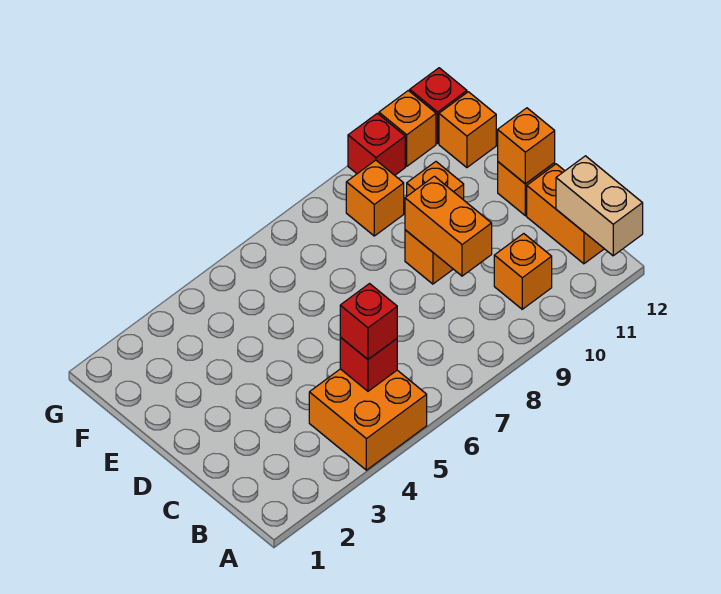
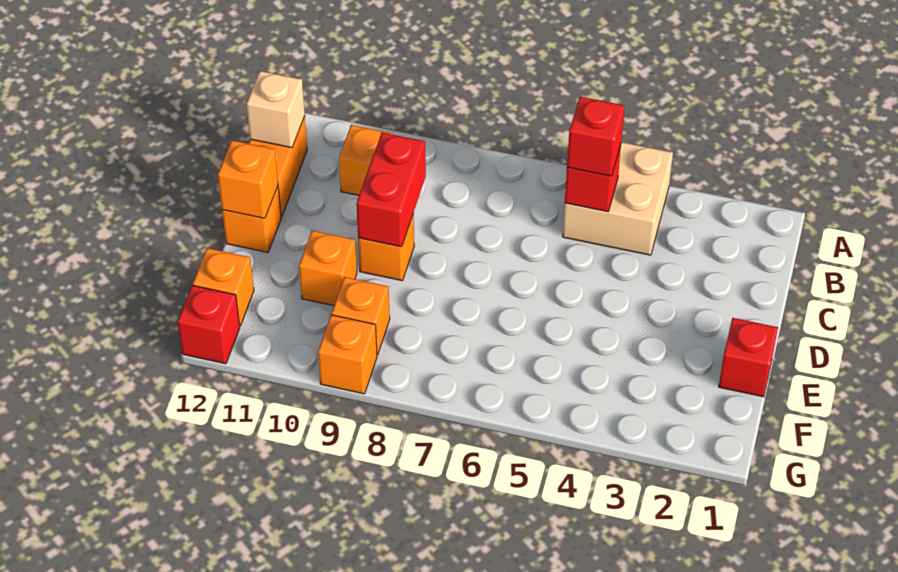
orange 2x2 brick [309,369,427,470] -> tan 2x2 brick [563,142,673,255]
tan 1x2 brick [556,156,643,256] -> tan 1x1 brick [247,71,305,148]
orange 1x2 brick [405,176,492,276] -> red 1x2 brick [356,133,426,247]
red 1x1 brick [348,113,405,175] -> red 1x1 brick moved to [719,318,778,397]
orange 1x1 brick [379,91,436,166] -> orange 1x1 brick moved to [318,315,377,394]

